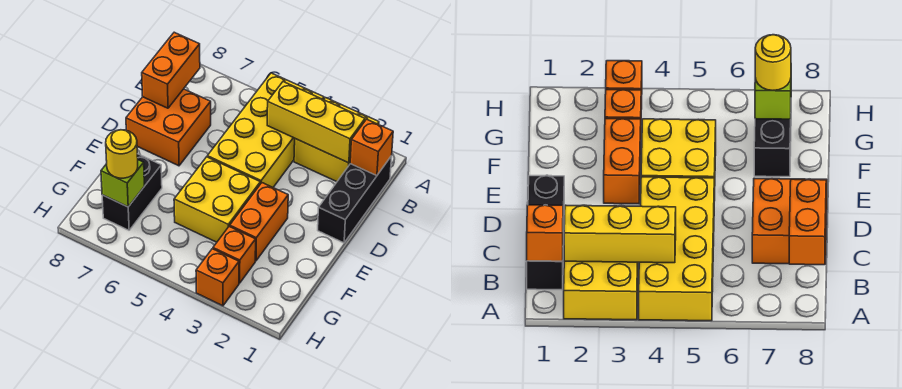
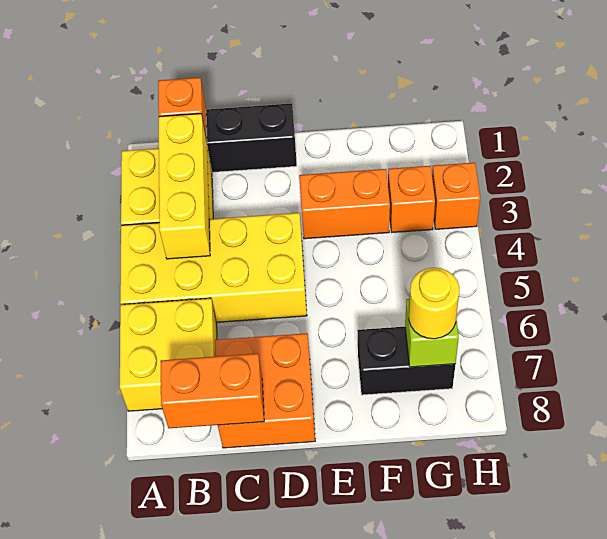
yellow 2x2 brick [174,157,260,242] -> yellow 2x2 brick moved to [120,298,217,411]

